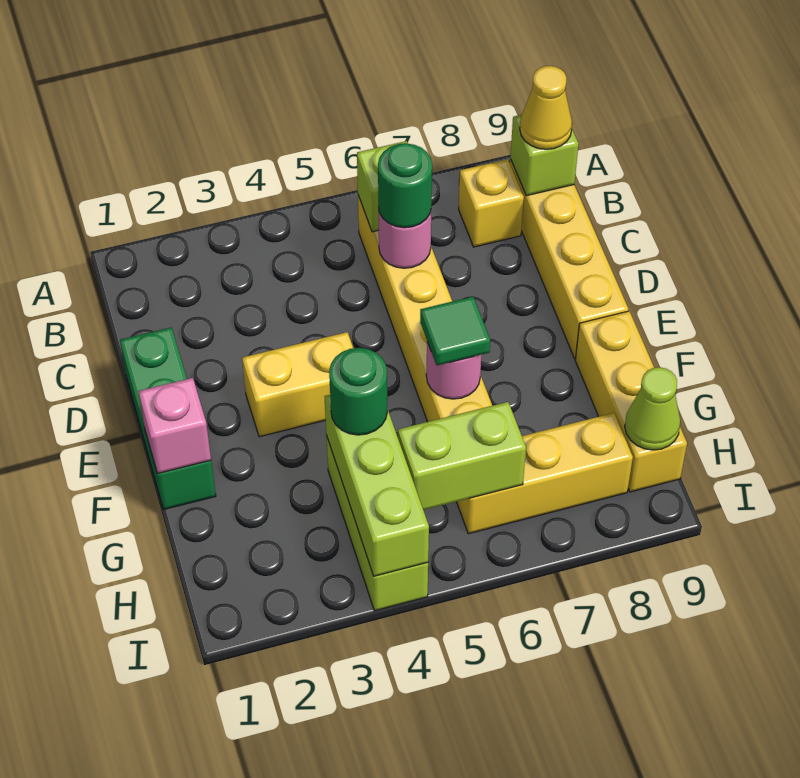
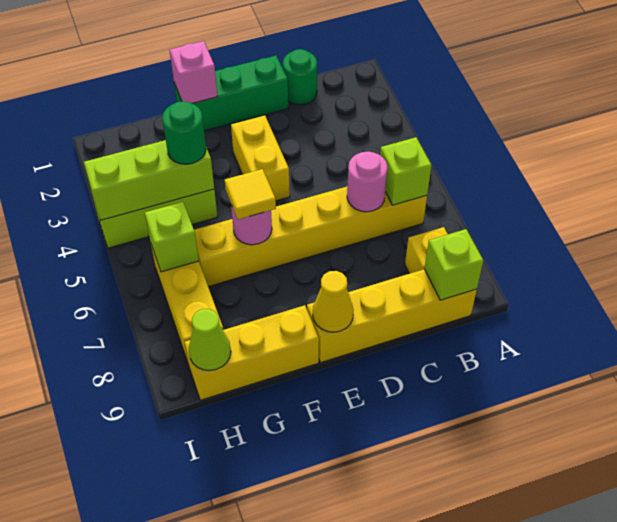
yellow 1x1 cone [520,66,572,149] -> yellow 1x1 cone moved to [313,271,354,332]
green 1x1 round brick [378,143,432,228] -> green 1x1 round brick moved to [283,49,317,105]
green 1x1 tile [420,297,490,365] -> yellow 1x1 tile [225,169,276,219]
lime 1x2 brick [398,402,526,510] -> lime 1x1 brick [145,202,199,272]

